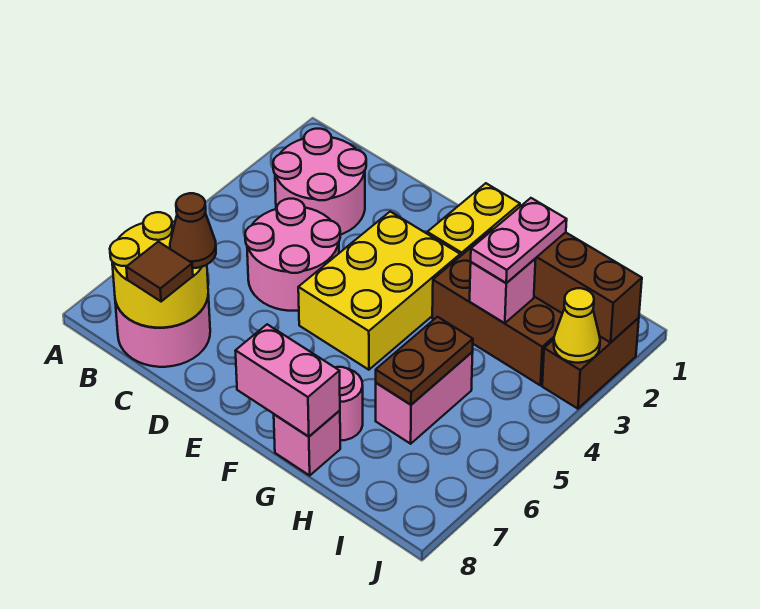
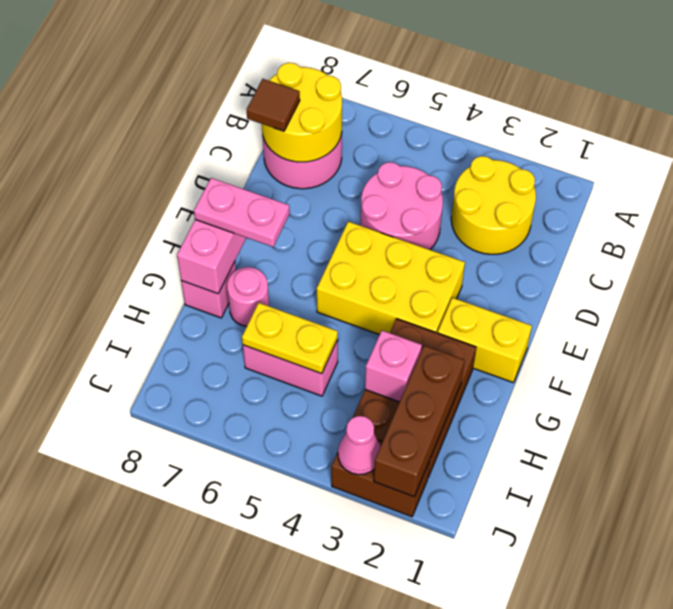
pink 2x2 round brick [273,129,366,235] -> yellow 2x2 round brick [451,156,536,254]
brown 1x1 cone [170,193,216,268] -> none
pink 1x2 plate [471,198,567,283] -> pink 1x2 plate moved to [194,178,290,247]
brown 1x2 plate [376,317,473,405] -> yellow 1x2 plate [242,303,338,374]
yellow 1x1 cone [554,288,600,363] -> pink 1x1 cone [338,416,381,475]

